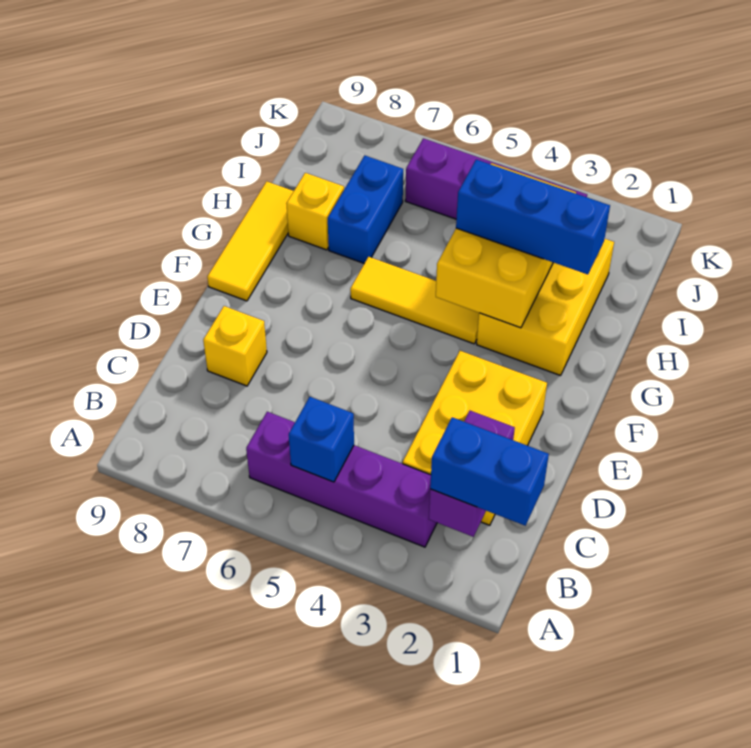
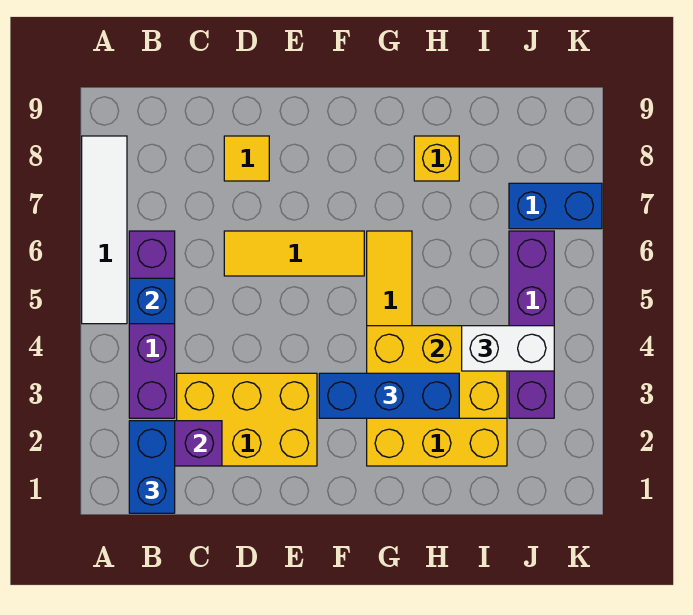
none -> white 1x4 tile [82,136,127,324]
yellow 1x1 brick [203,306,267,386] -> yellow 1x1 tile [224,136,269,181]
yellow 1x3 tile [207,181,294,301] -> yellow 1x3 tile moved to [224,231,364,276]
blue 1x3 brick [456,160,610,274] -> blue 1x3 brick turned to [319,373,459,418]
blue 1x2 brick [328,155,403,263] -> blue 1x2 brick moved to [509,183,602,229]
none -> white 1x2 brick [462,326,554,371]

